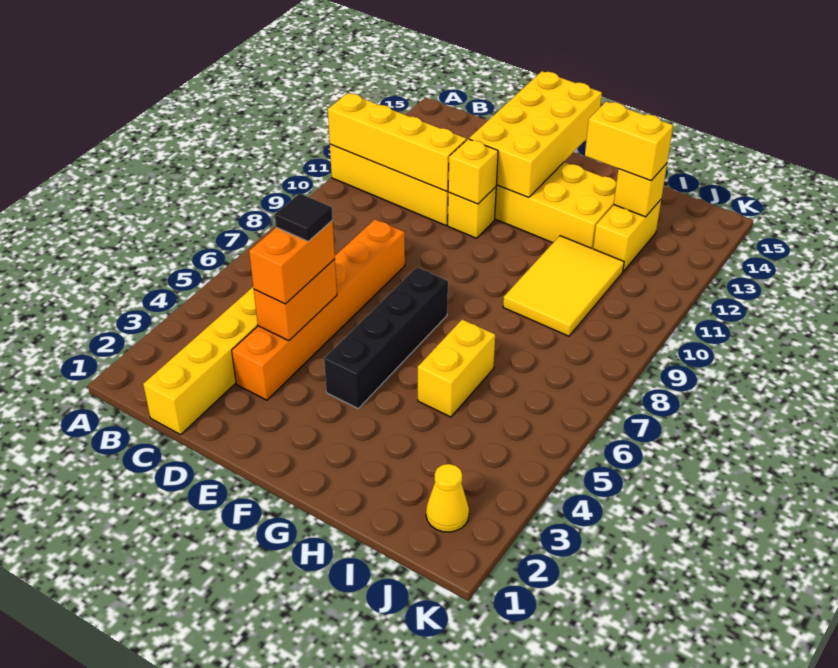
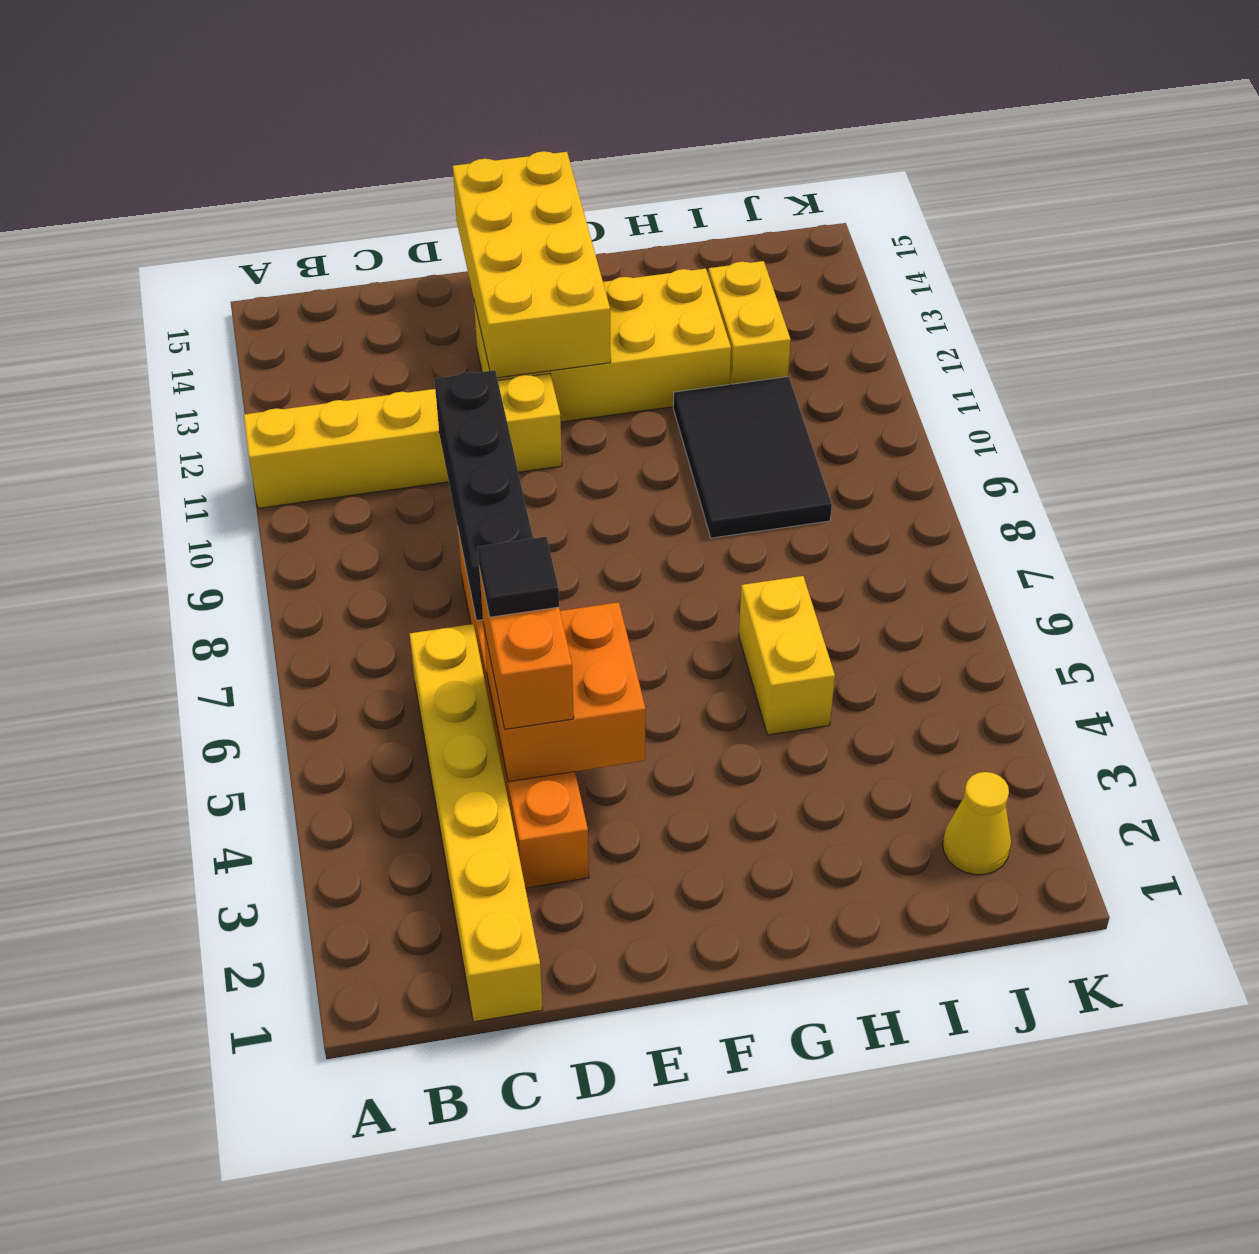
yellow 1x4 brick [328,93,466,191] -> none
orange 1x2 brick [254,259,337,341] -> orange 2x2 brick [483,602,646,782]
yellow 1x1 brick [448,139,498,204] -> none
black 1x4 brick [324,267,448,408] -> black 1x4 brick moved to [435,370,533,620]
yellow 2x3 tile [503,236,624,336] -> black 2x3 tile [673,377,832,538]
yellow 1x2 brick [585,102,673,181] -> none
yellow 1x1 brick [614,163,667,217] -> none

